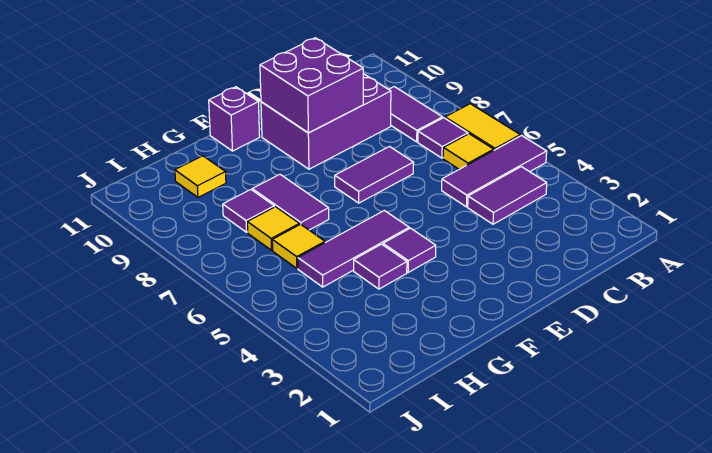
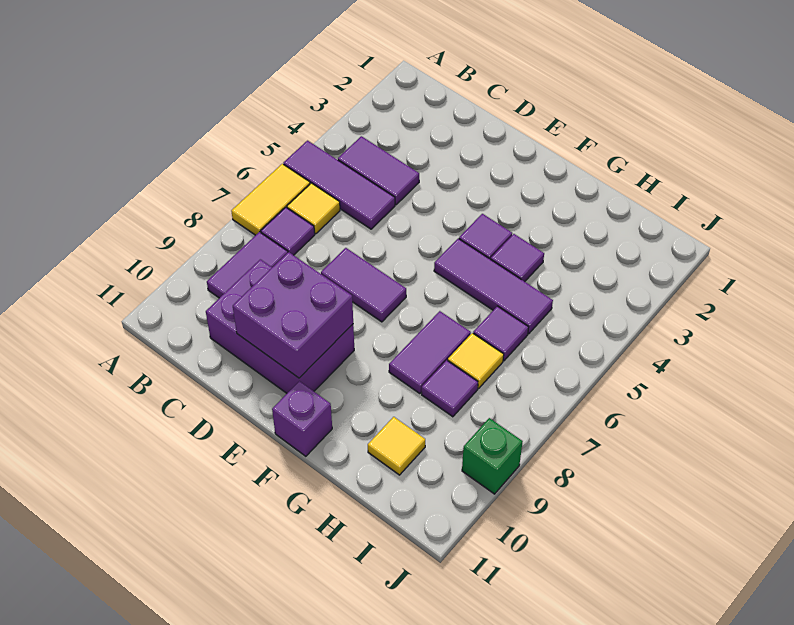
yellow 1x1 tile [272,224,325,268] -> purple 1x1 tile [473,306,529,361]
none -> green 1x1 brick [462,418,523,494]

